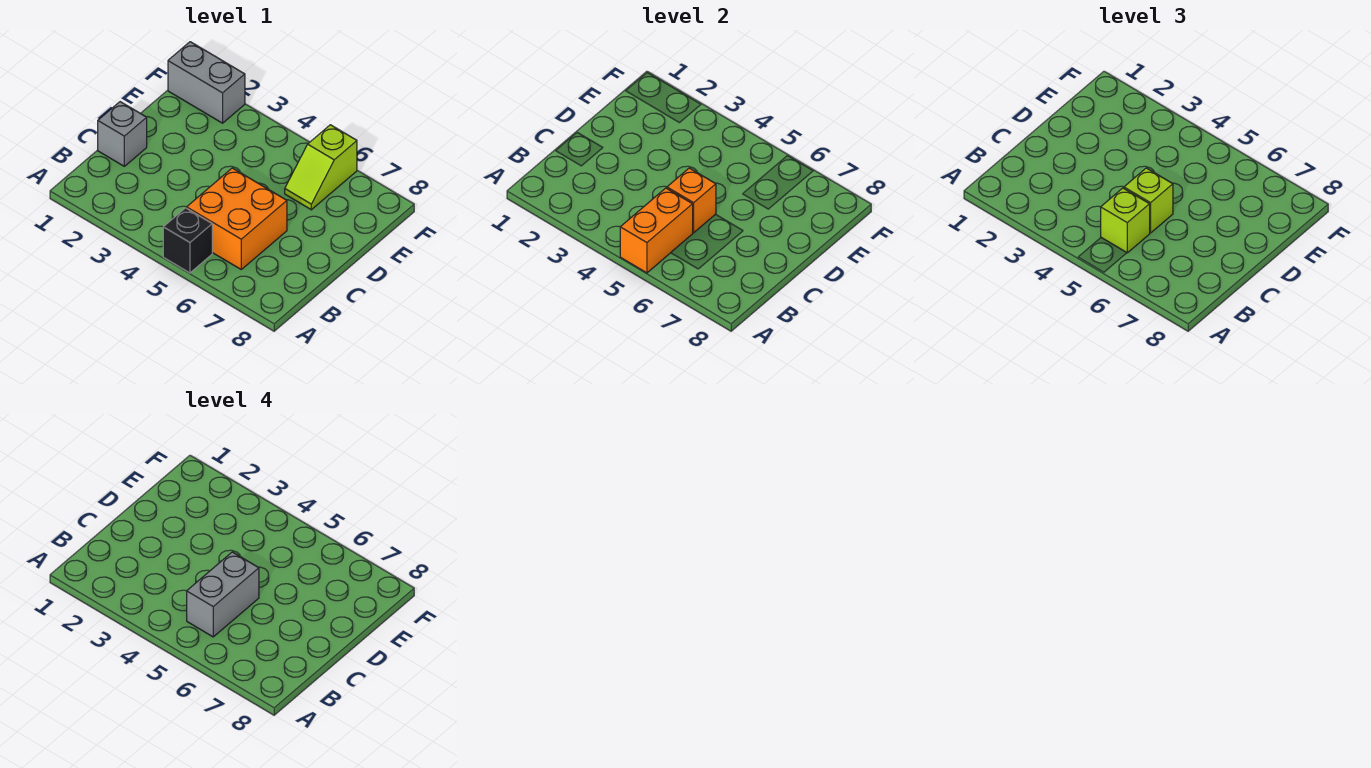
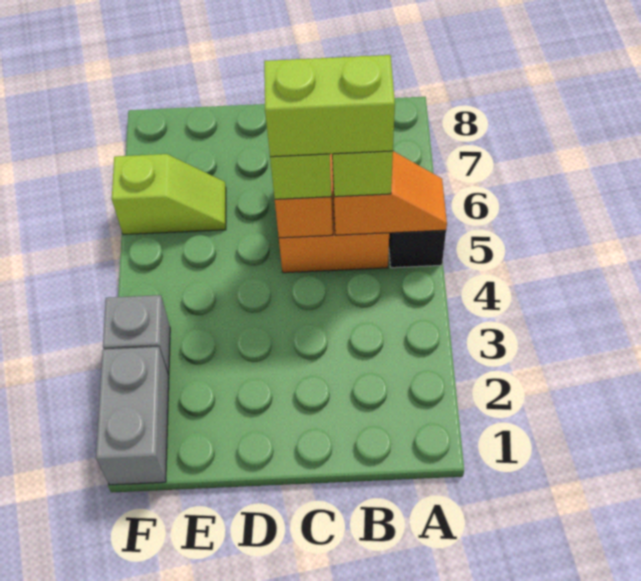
orange 1x2 brick [620,188,693,273] -> orange 1x2 slope [332,151,447,235]
grey 1x2 brick [187,552,259,637] -> lime 1x2 brick [264,55,395,157]
grey 1x1 brick [98,102,147,166] -> grey 1x1 brick moved to [103,295,170,375]

